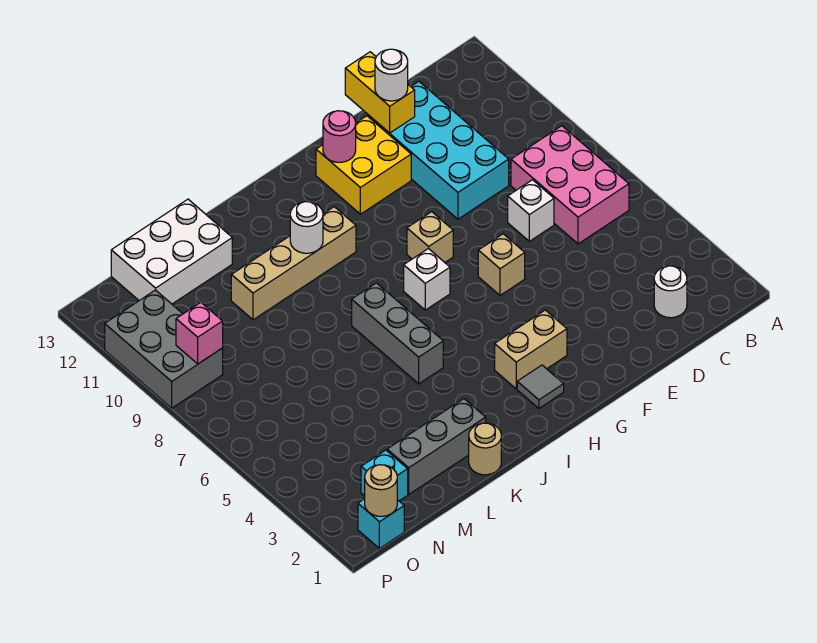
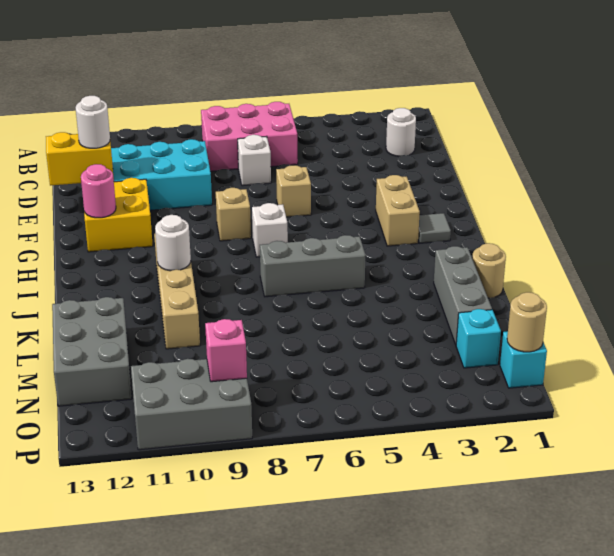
white 2x3 brick [111,199,232,304] -> grey 2x3 brick [52,297,132,406]

